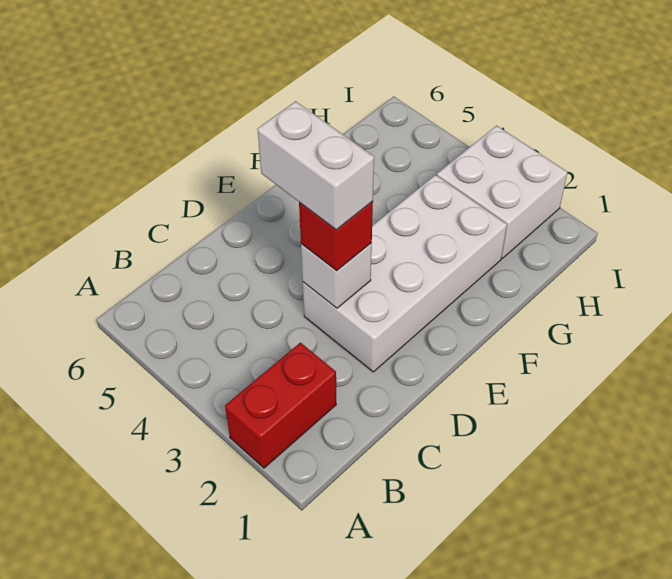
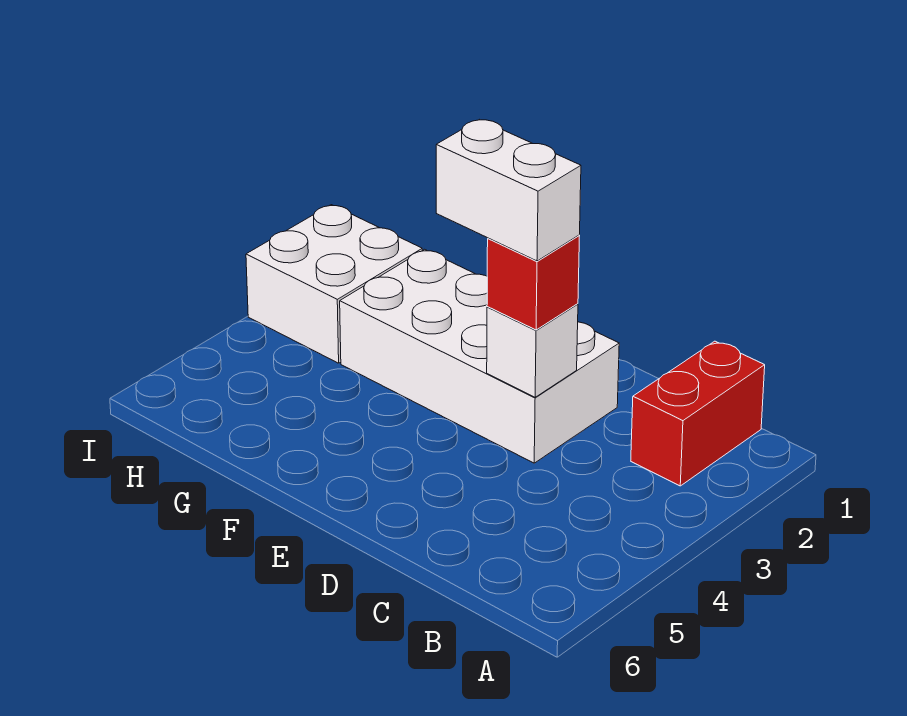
red 1x2 brick [225,343,336,468] -> red 1x2 brick turned to [631,341,765,486]
white 1x2 brick [257,101,374,230] -> white 1x2 brick turned to [436,119,581,261]

